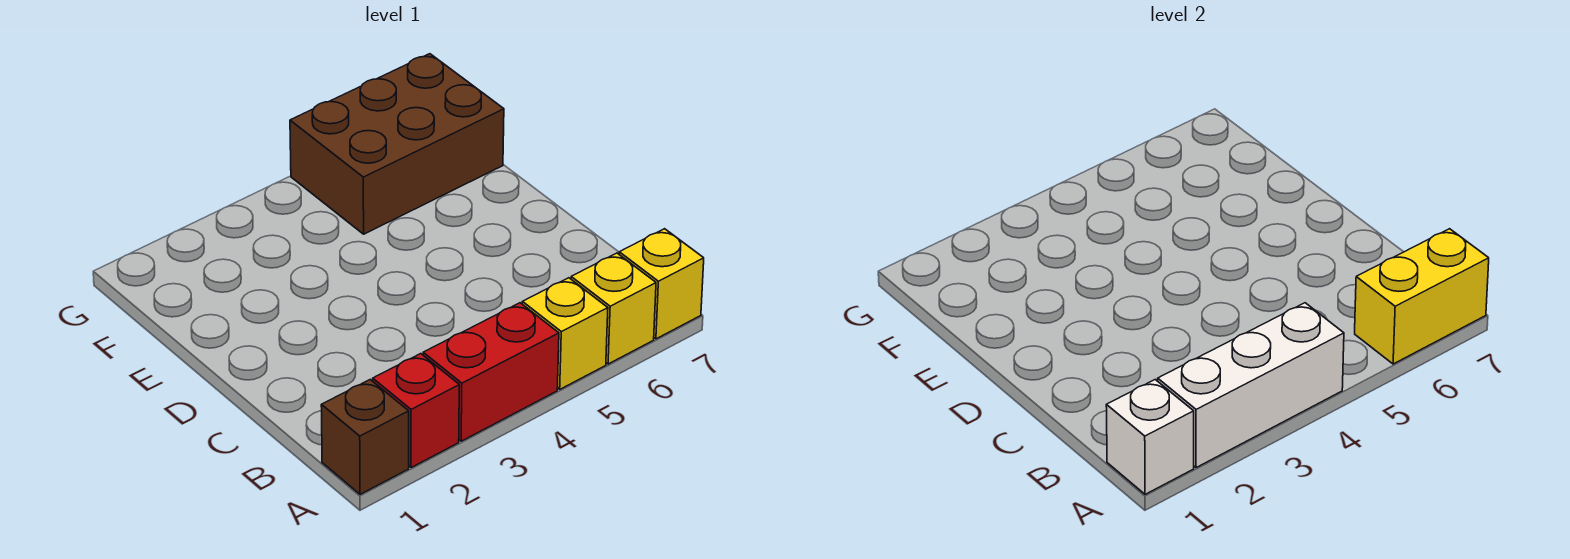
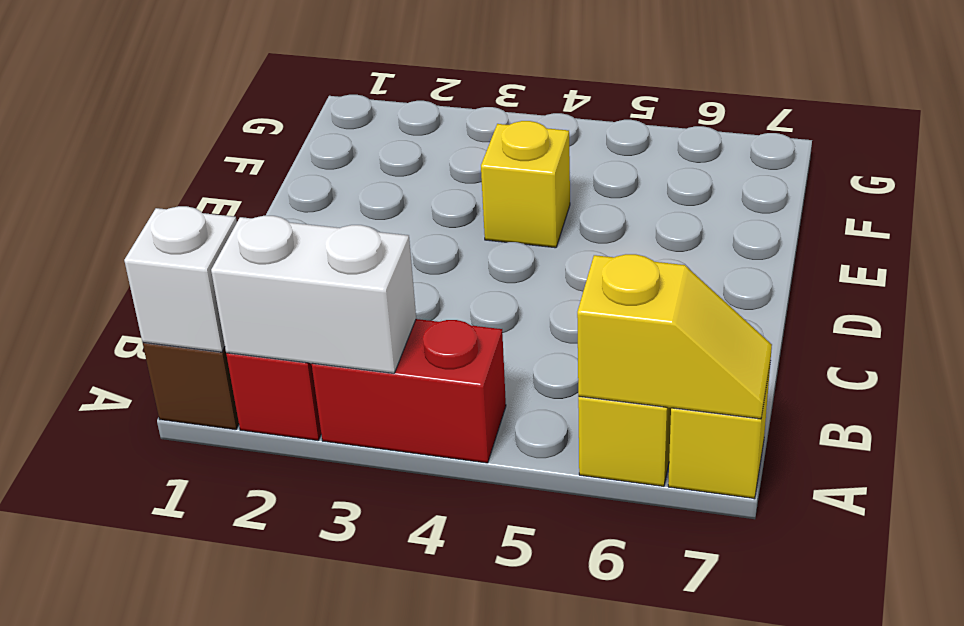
white 1x3 brick [1158,303,1344,468] -> white 1x2 brick [211,216,416,373]
yellow 1x1 brick [522,278,608,389] -> yellow 1x1 brick moved to [481,121,570,248]
yellow 1x2 brick [1355,229,1489,364] -> yellow 1x2 slope [577,254,772,419]
brown 2x3 brick [290,54,504,234] -> none

